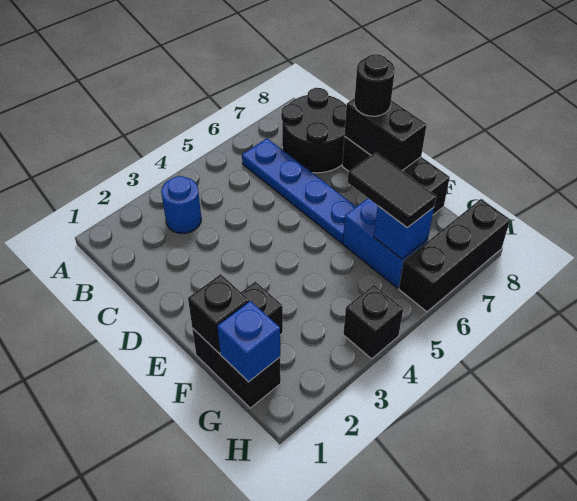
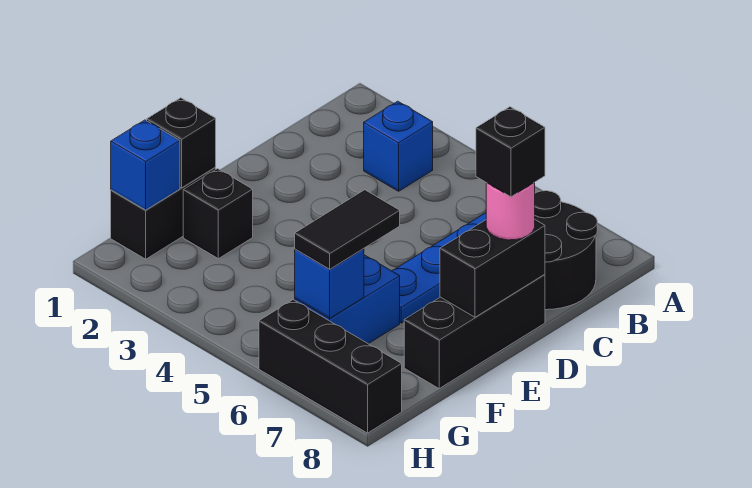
blue 1x1 round brick [161,176,201,233] -> blue 1x1 brick [364,101,433,191]
black 1x1 round brick [354,54,395,116] -> pink 1x1 round brick [486,183,535,240]
black 1x1 brick [343,285,403,359] -> black 1x1 brick moved to [476,107,545,197]

